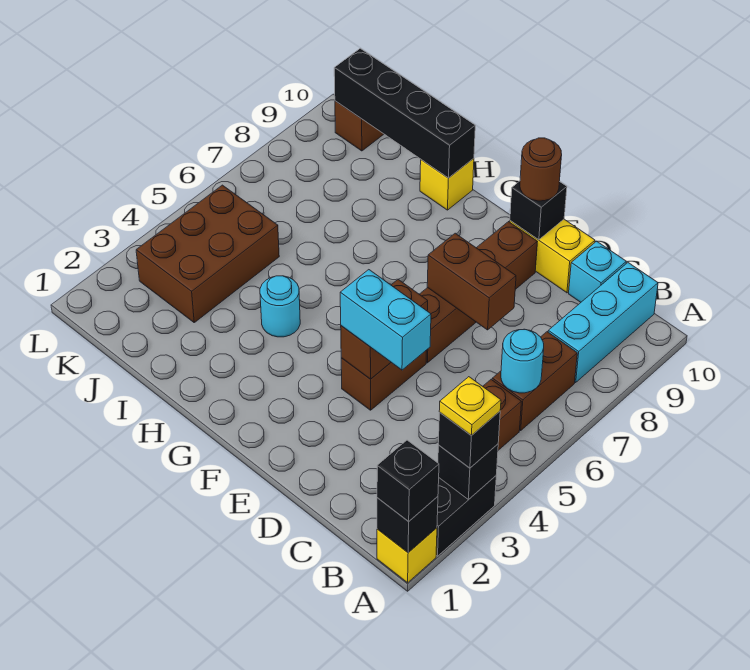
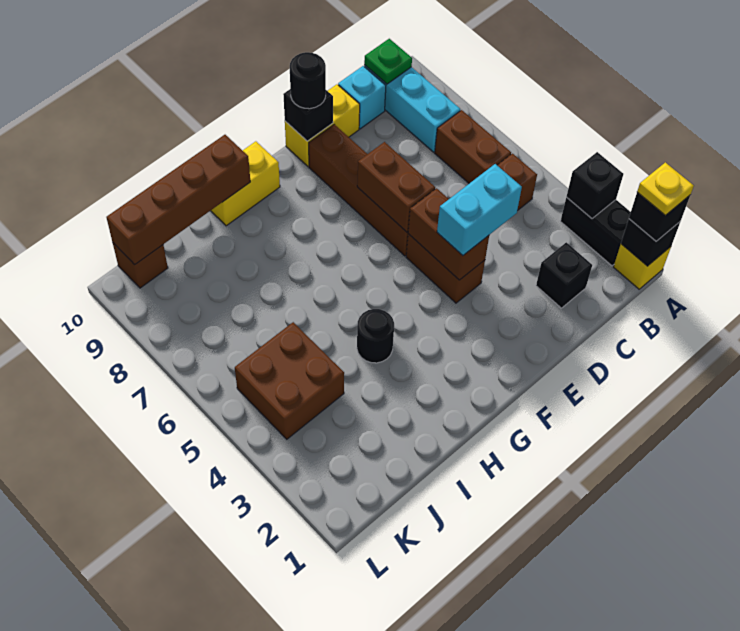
black 1x1 brick [438,411,500,468] -> black 1x1 brick moved to [536,242,592,308]
yellow 1x1 plate [439,377,501,436] -> yellow 1x1 plate moved to [637,162,694,215]
cyan 1x1 round brick [501,329,544,393] -> none
none -> green 1x1 plate [364,39,412,84]
brown 1x2 brick [427,233,516,330] -> brown 1x2 brick turned to [357,142,435,232]
brown 1x1 round brick [520,138,562,201] -> black 1x1 round brick [290,52,326,109]
cyan 1x1 round brick [260,276,300,337] -> black 1x1 round brick [357,309,394,363]
yellow 1x1 brick [420,158,474,210] -> yellow 1x2 brick [211,141,280,226]
black 1x4 brick [334,48,475,178] -> brown 1x4 brick [106,135,250,265]
brown 2x3 brick [136,185,279,322] -> brown 2x2 brick [235,322,344,439]

